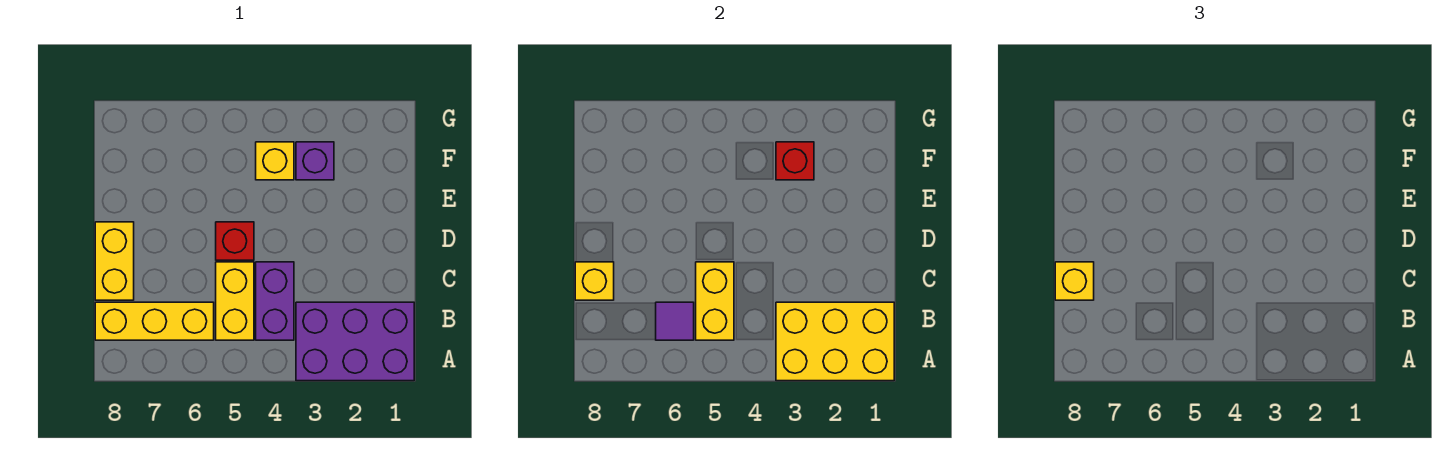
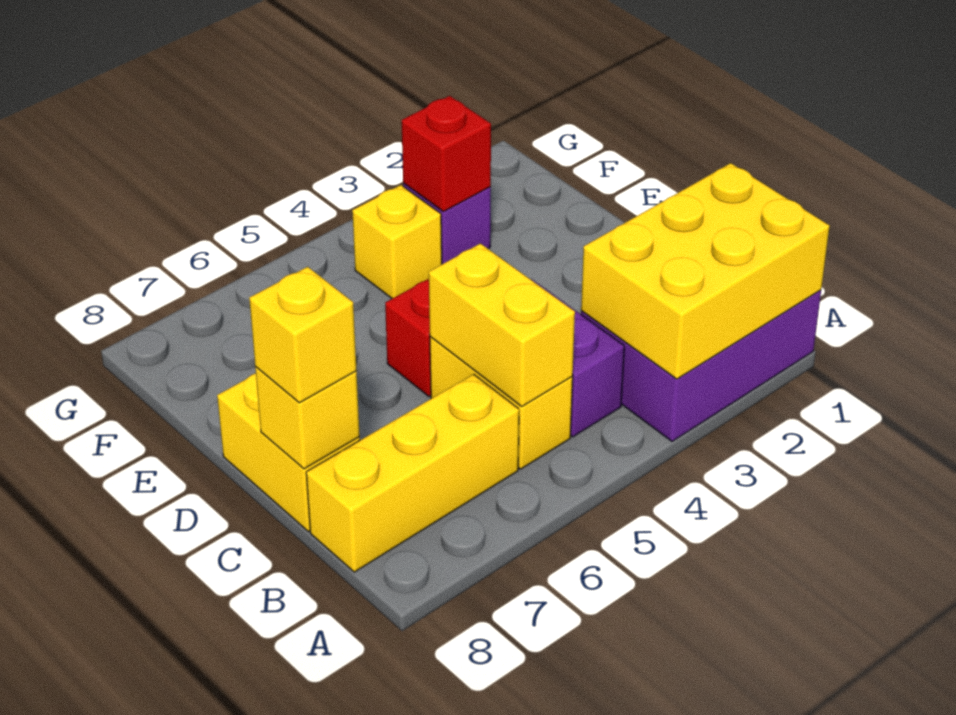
purple 1x1 tile [656,302,694,340] -> none

